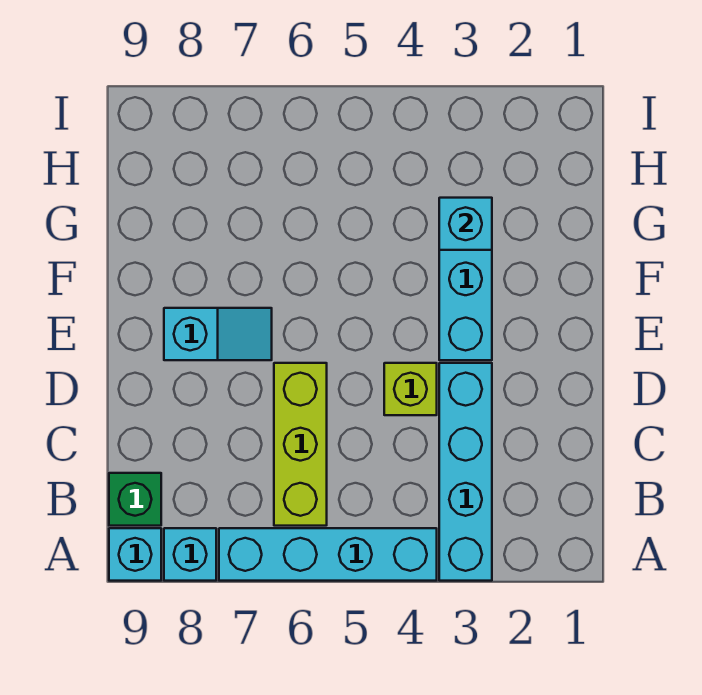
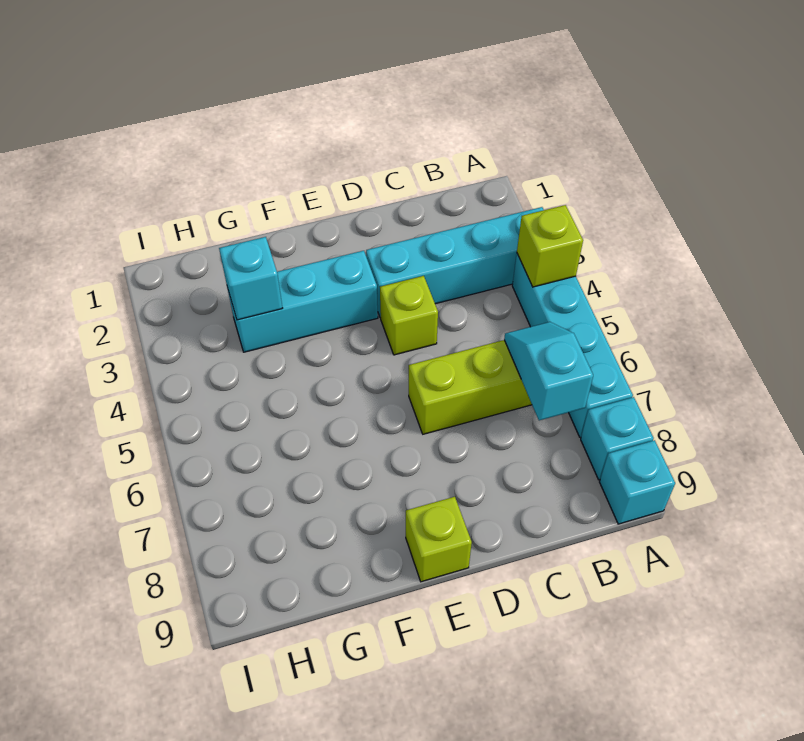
none -> lime 1x1 brick [517,205,583,287]
green 1x1 brick [109,473,161,526] -> none
cyan 1x2 slope [164,308,272,360] -> cyan 1x2 slope moved to [504,322,593,420]
none -> lime 1x1 brick [406,497,472,582]

